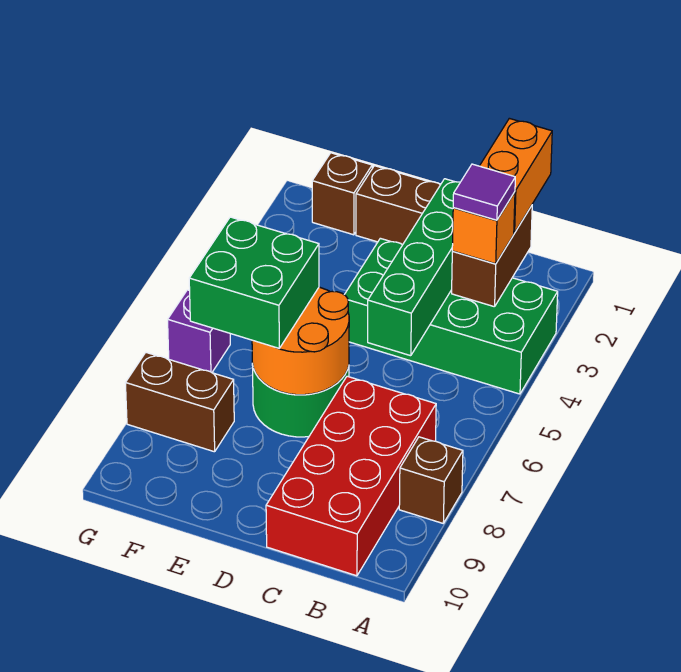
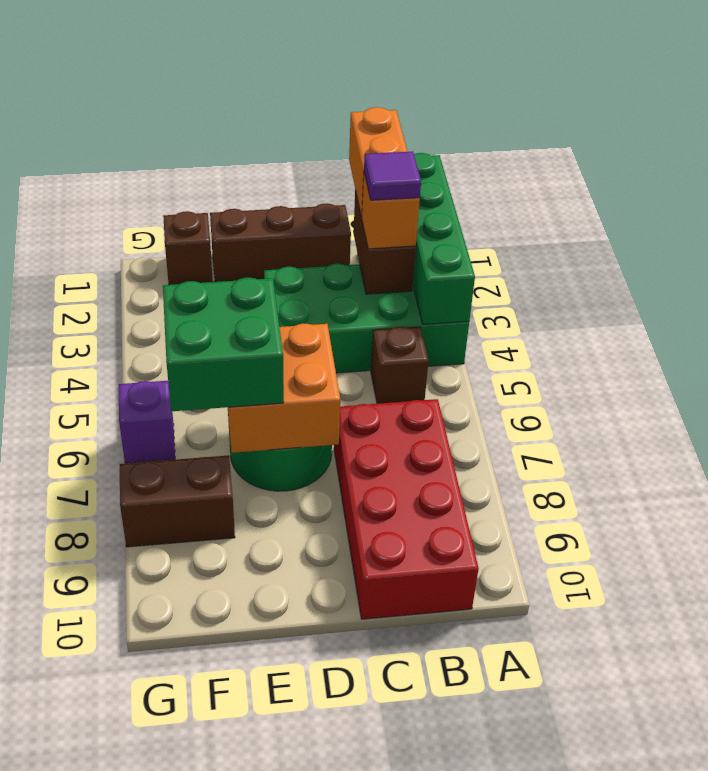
brown 1x1 brick [399,437,463,523] -> brown 1x1 brick moved to [371,327,429,404]
green 1x4 brick [368,179,460,356] -> green 1x4 brick moved to [413,153,475,324]
orange 2x2 round brick [252,287,349,395] -> orange 2x2 brick [227,324,340,453]

